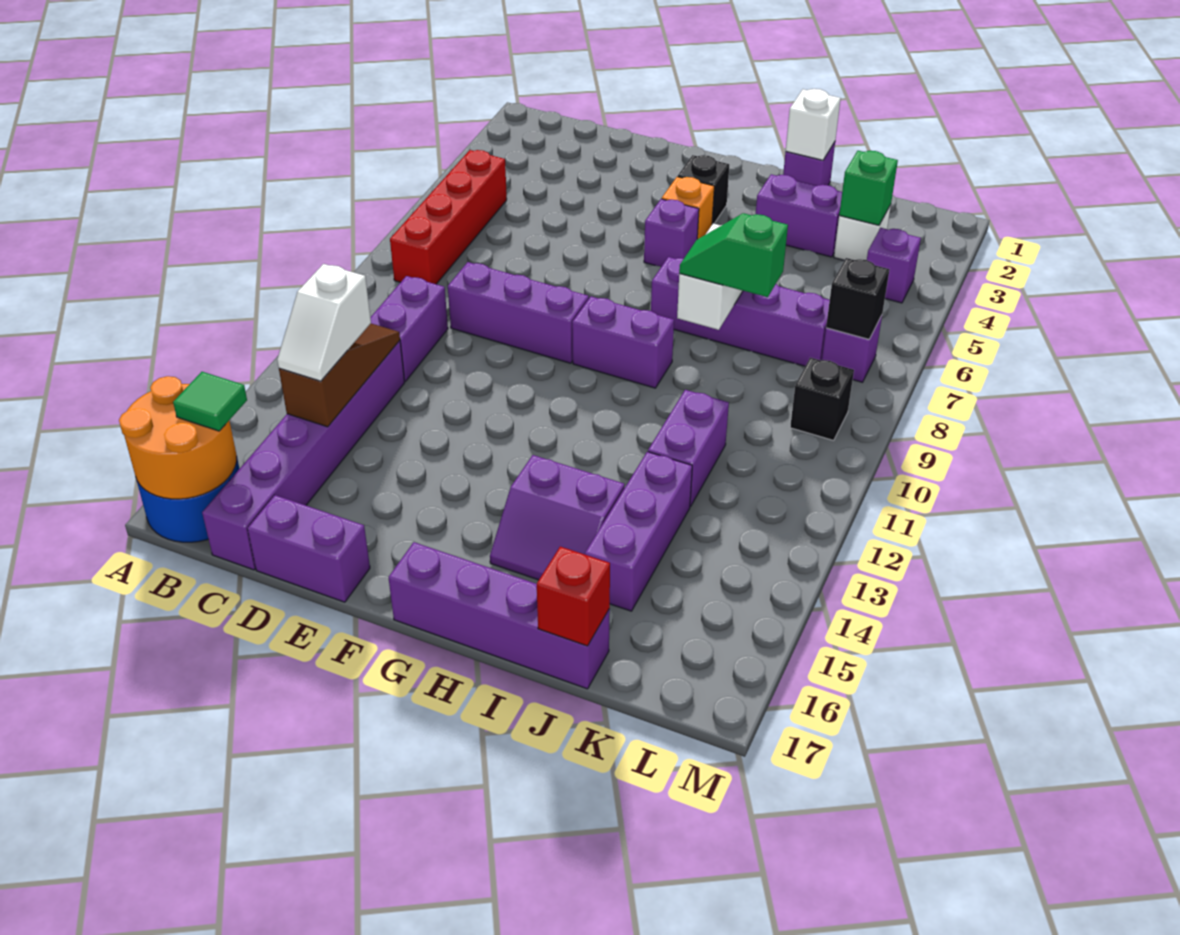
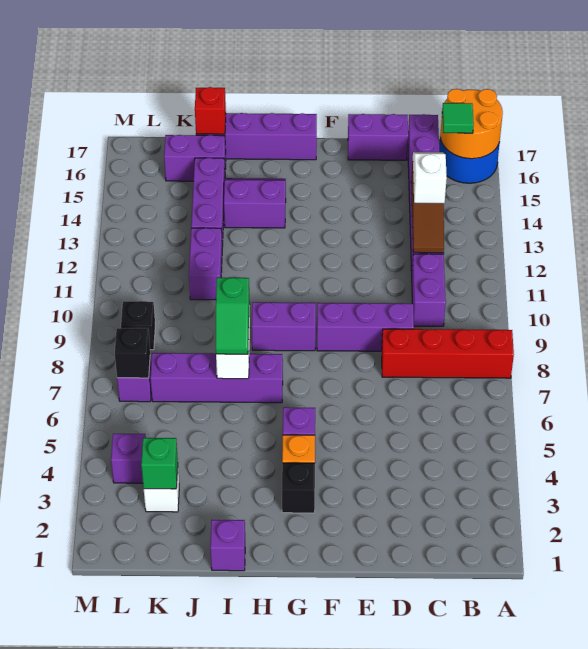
red 1x4 brick [390,150,507,284] -> red 1x4 brick turned to [382,329,514,378]
white 1x1 brick [786,89,841,160] -> none
purple 1x2 brick [756,174,842,257] -> purple 1x2 brick moved to [164,135,226,181]
green 1x2 slope [679,213,788,297] -> green 1x2 slope turned to [216,278,250,354]

